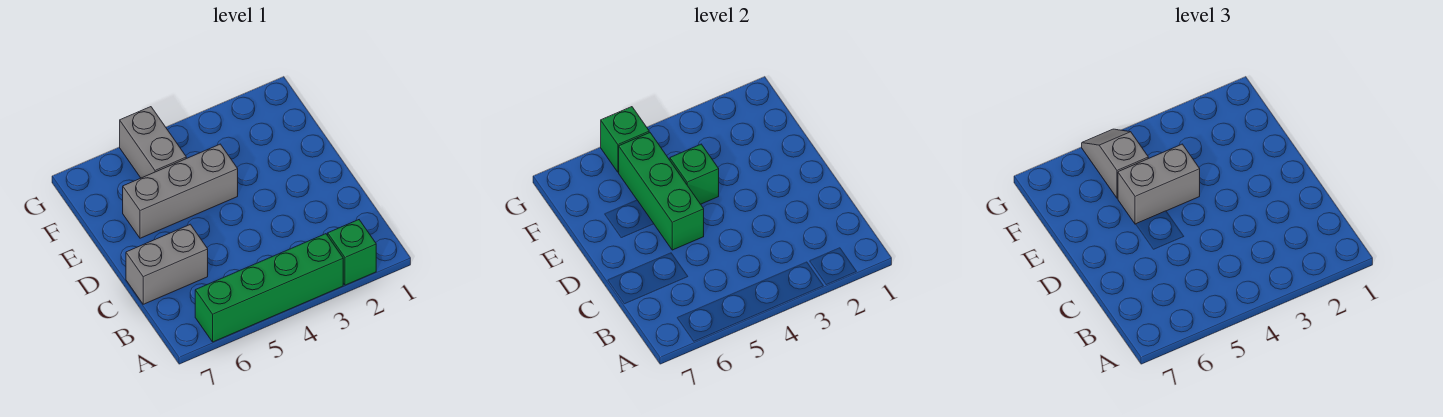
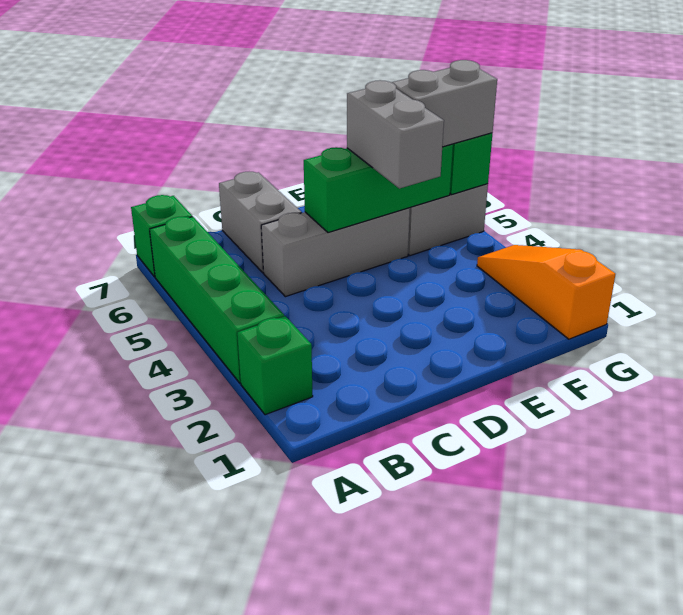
grey 1x3 brick [123,144,238,238] -> grey 1x3 brick turned to [261,208,410,297]
green 1x1 brick [670,144,719,204] -> green 1x1 brick moved to [131,195,192,277]
grey 1x2 slope [1082,129,1148,198] -> grey 1x2 brick [392,60,497,147]
none -> orange 1x3 slope [477,245,615,339]

